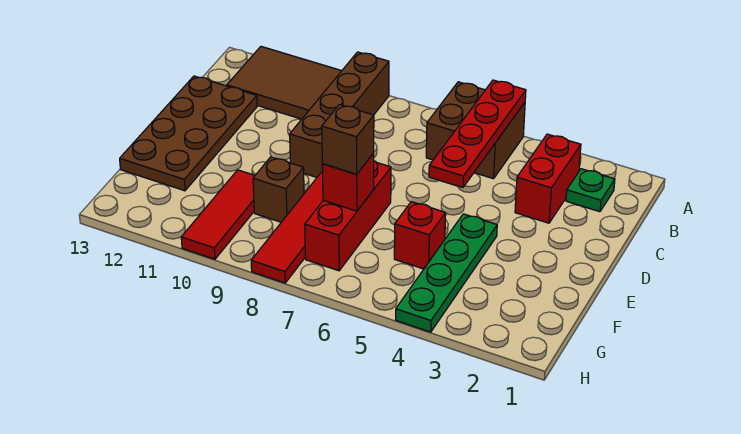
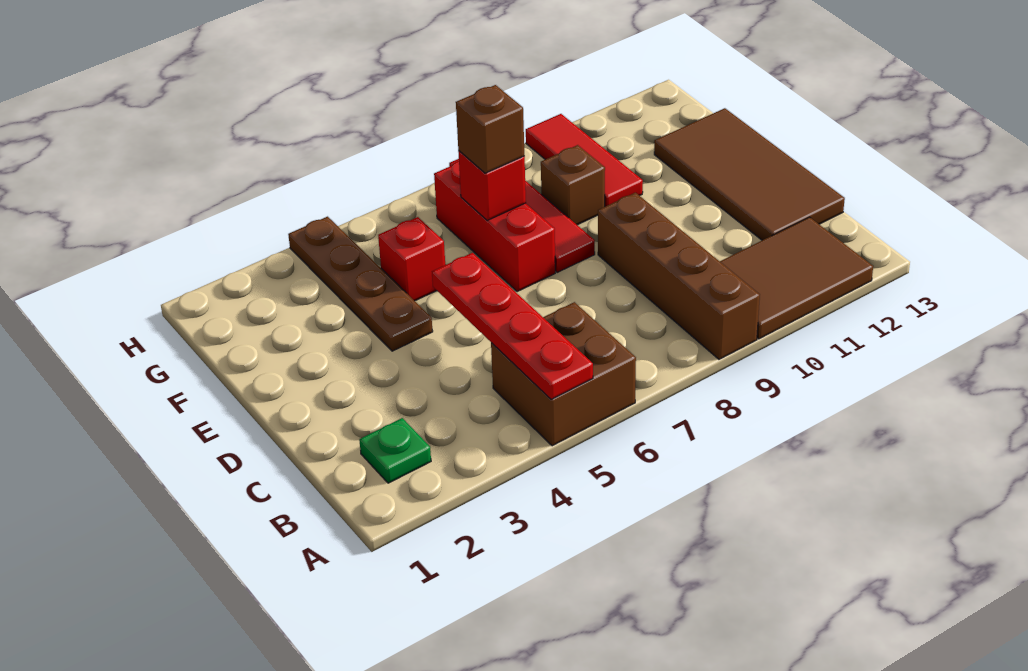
red 1x2 brick [515,134,581,223] -> none
brown 2x4 plate [120,76,257,191] -> brown 2x4 tile [654,108,845,240]
green 1x4 plate [396,214,497,332] -> brown 1x4 plate [288,217,433,351]

